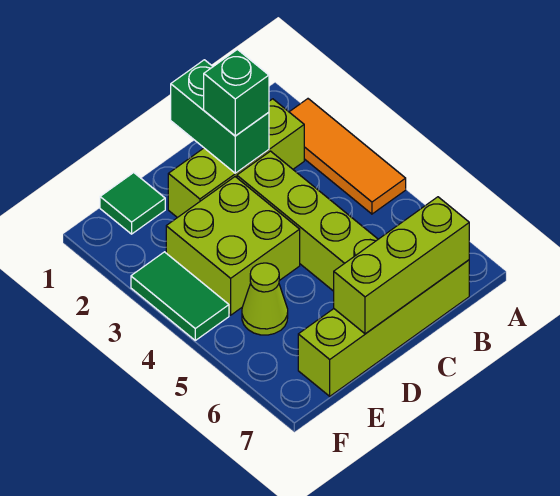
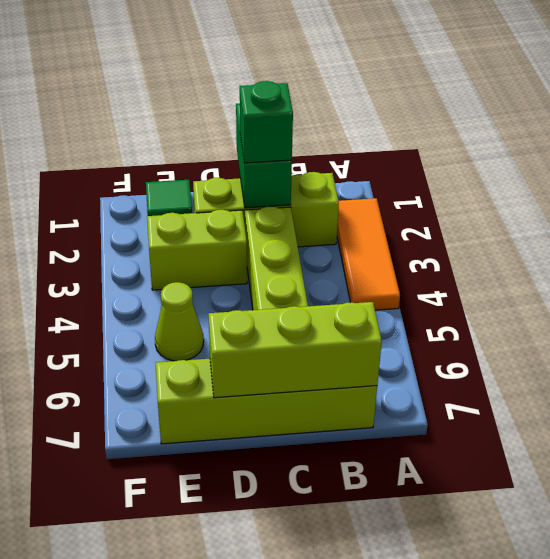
lime 2x2 brick [166,177,300,315] -> lime 1x2 brick [147,210,247,290]
green 1x2 tile [131,252,229,340] -> none

